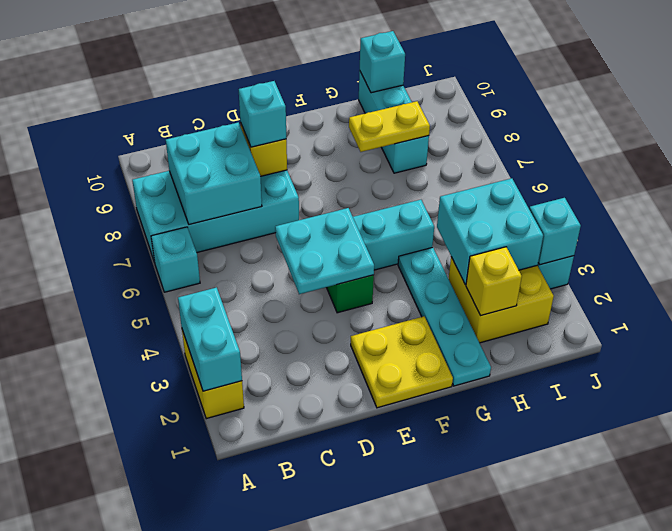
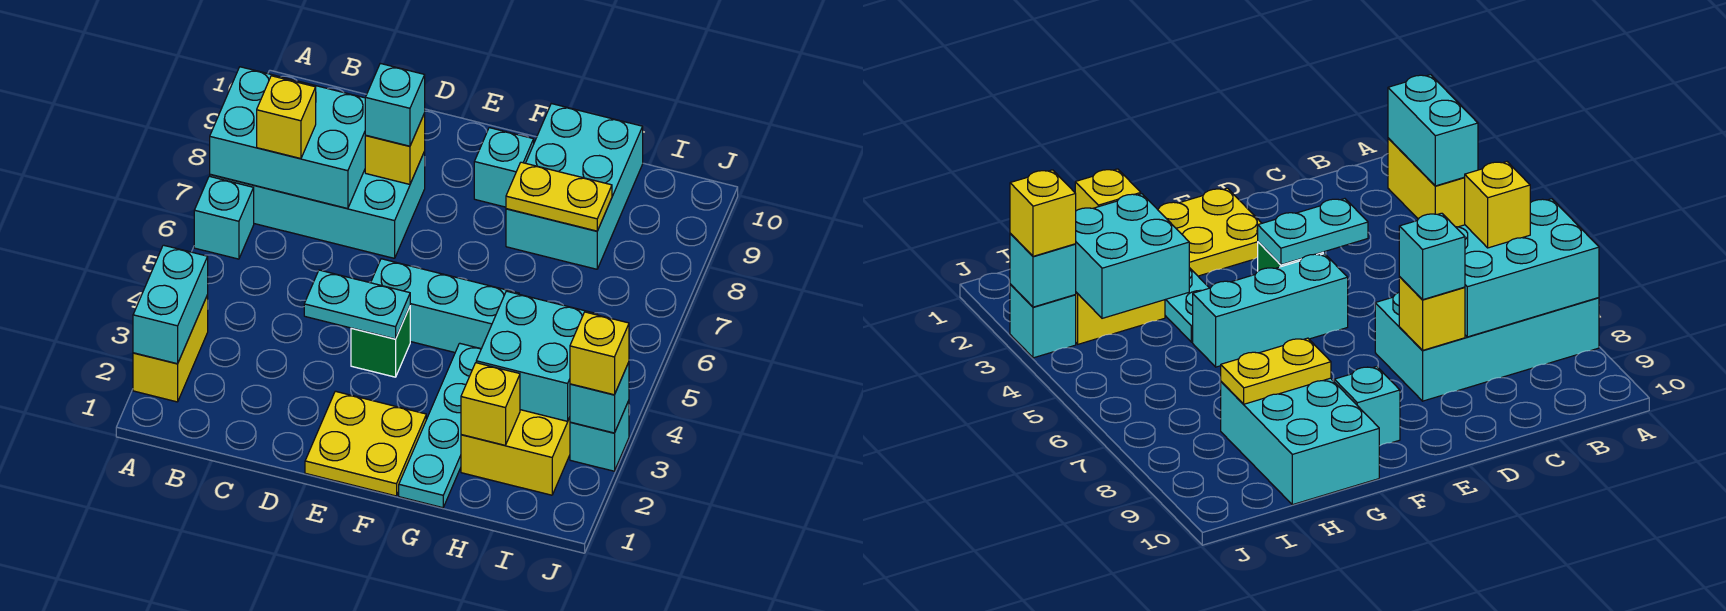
cyan 2x2 brick [166,122,262,225] -> cyan 2x3 brick [210,67,366,209]
none -> yellow 1x1 brick [257,76,316,159]
cyan 2x2 plate [275,208,374,294] -> cyan 1x2 plate [304,270,410,339]
cyan 1x3 brick [359,71,429,173] -> cyan 2x3 brick [506,104,643,269]
cyan 1x1 brick [360,31,405,93] -> cyan 1x1 brick moved to [474,128,534,207]
none -> yellow 1x1 brick [570,312,629,395]

